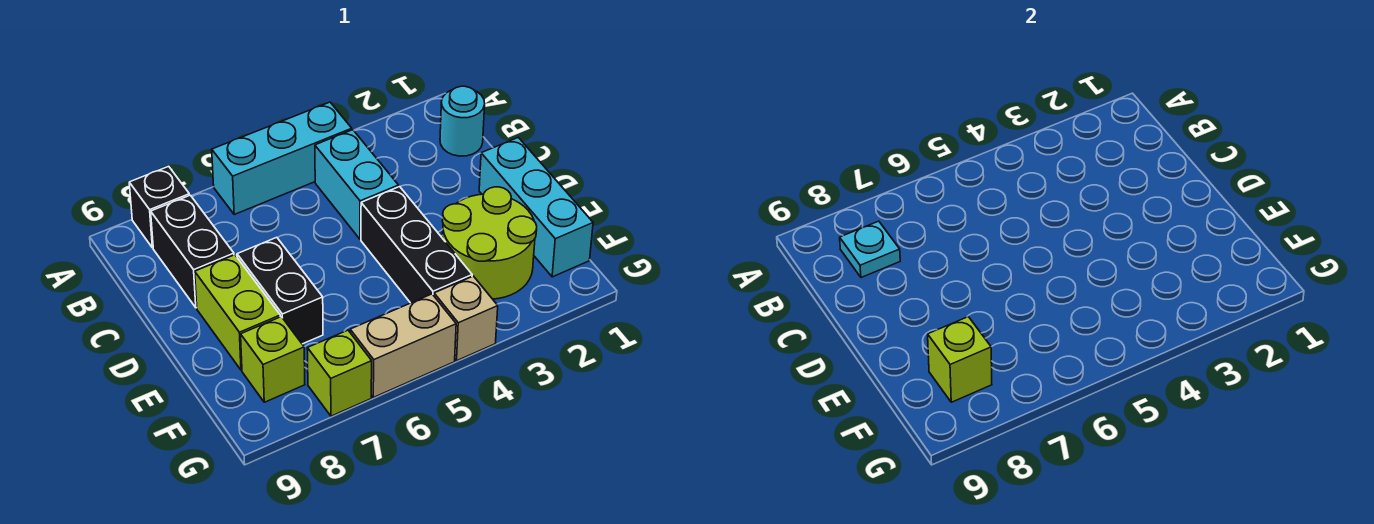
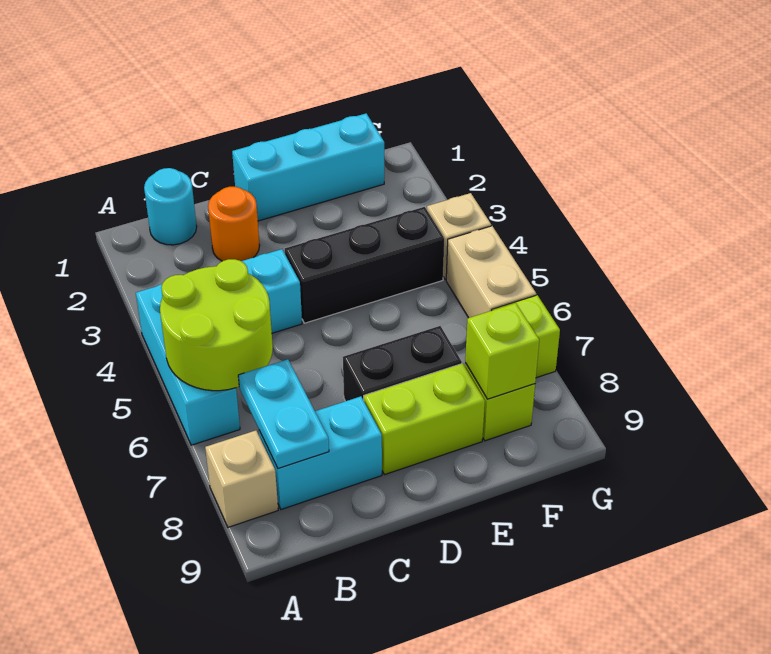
black 1x1 brick [129,166,189,248] -> tan 1x1 brick [205,431,278,527]
black 1x2 brick [151,195,234,308] -> cyan 1x2 brick [259,396,382,509]
cyan 1x1 plate [840,221,900,278] -> cyan 1x2 plate [238,359,329,468]
none -> orange 1x1 round brick [208,187,260,261]
lime 2x2 round brick [442,187,537,299] -> lime 2x2 round brick moved to [160,259,273,391]

